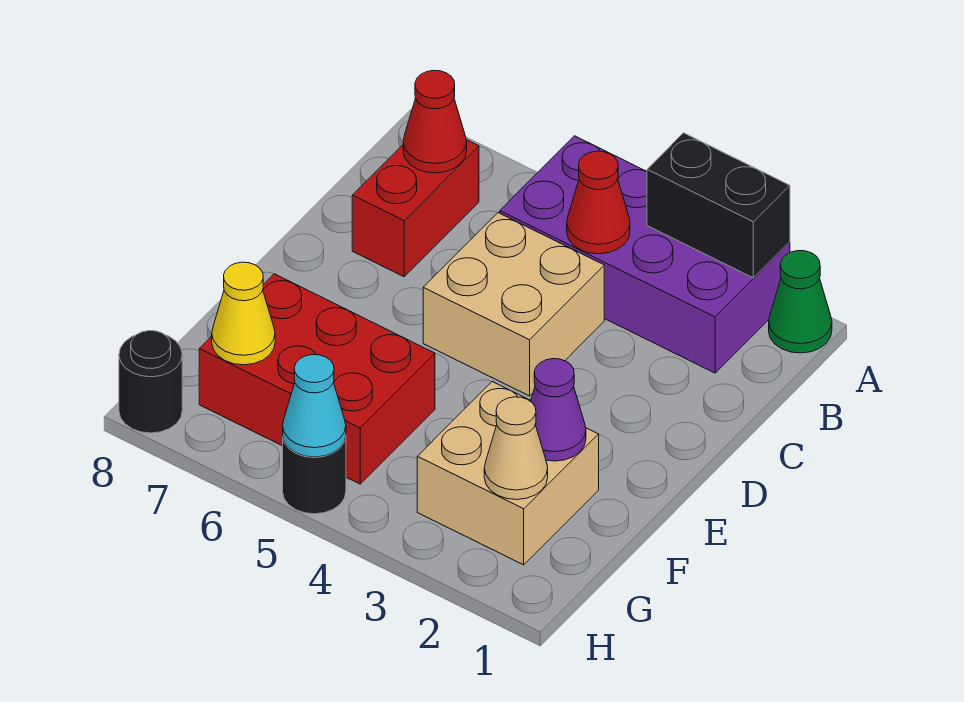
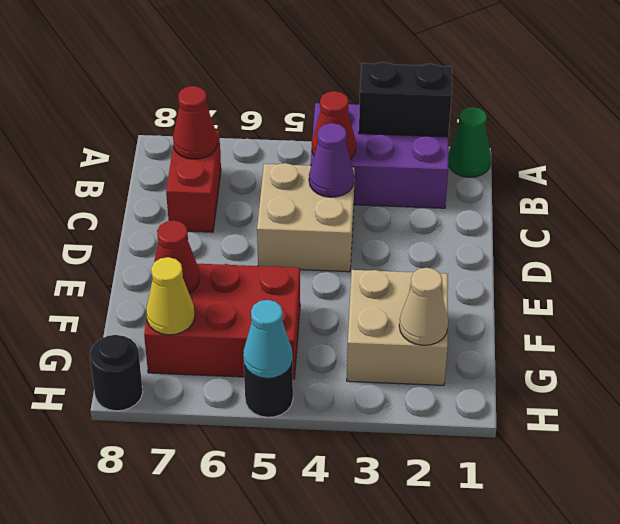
purple 2x4 brick [500,136,790,373] -> purple 2x3 brick [310,103,448,208]
purple 1x1 cone [531,359,586,461] -> purple 1x1 cone moved to [309,123,354,197]
none -> red 1x1 cone [154,220,200,293]

